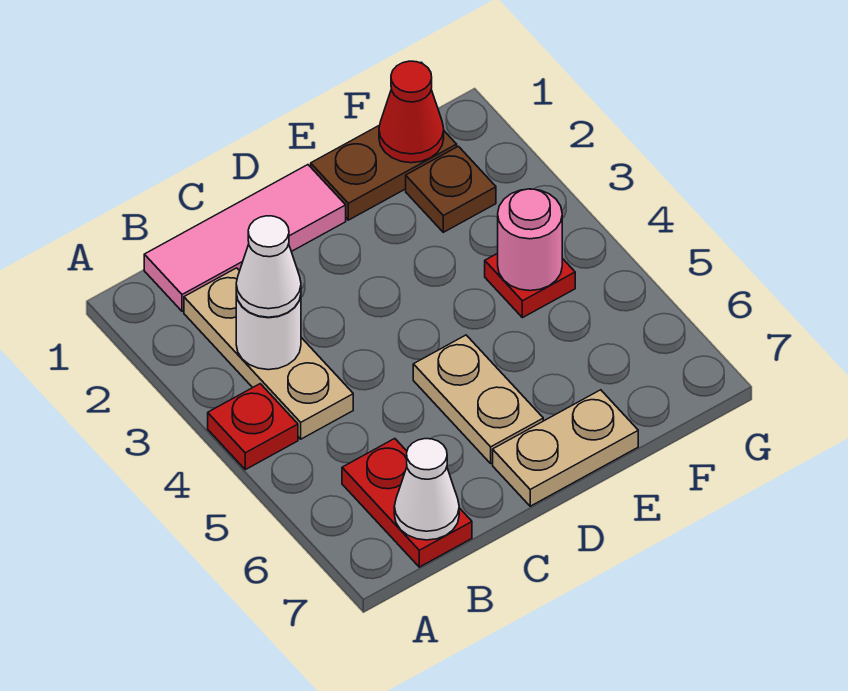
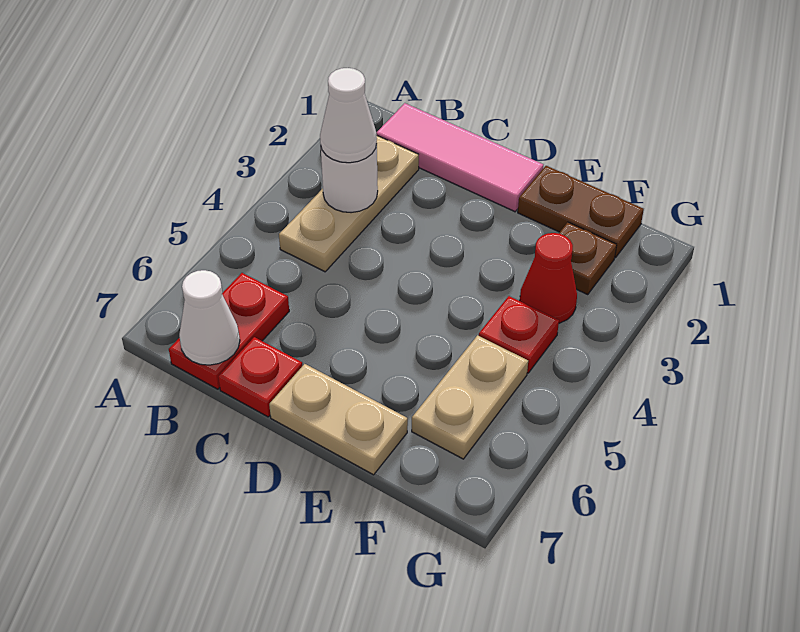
red 1x1 plate [208,384,298,470] -> red 1x1 plate moved to [218,337,302,417]
tan 1x2 plate [413,335,543,463] -> tan 1x2 plate moved to [412,335,528,459]
red 1x1 cone [379,61,444,163] -> red 1x1 cone moved to [520,233,577,323]
pink 1x1 round brick [498,189,562,291] -> none

